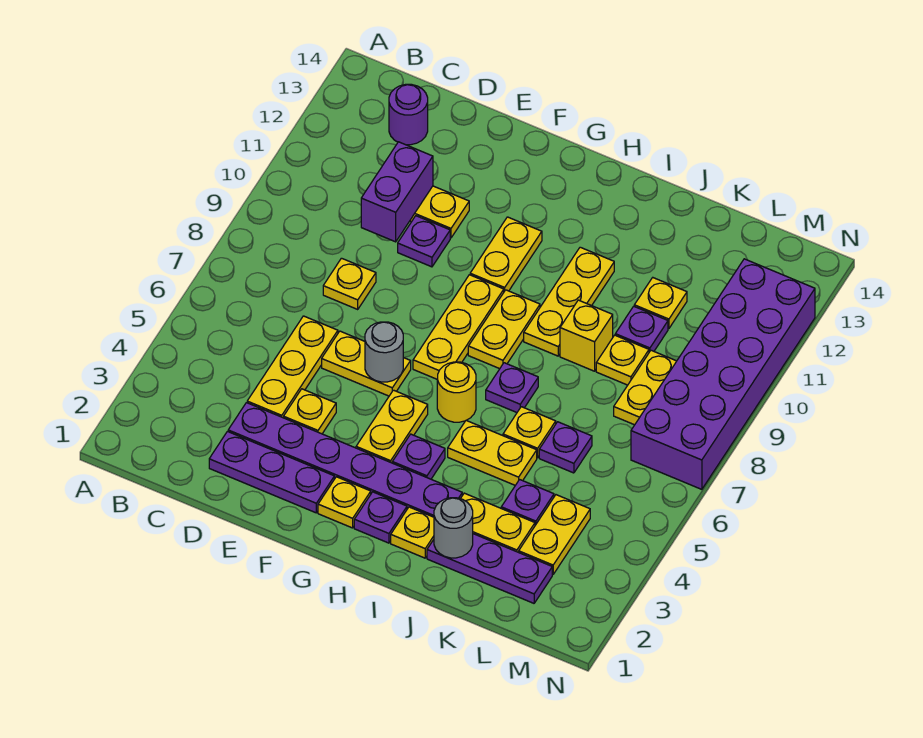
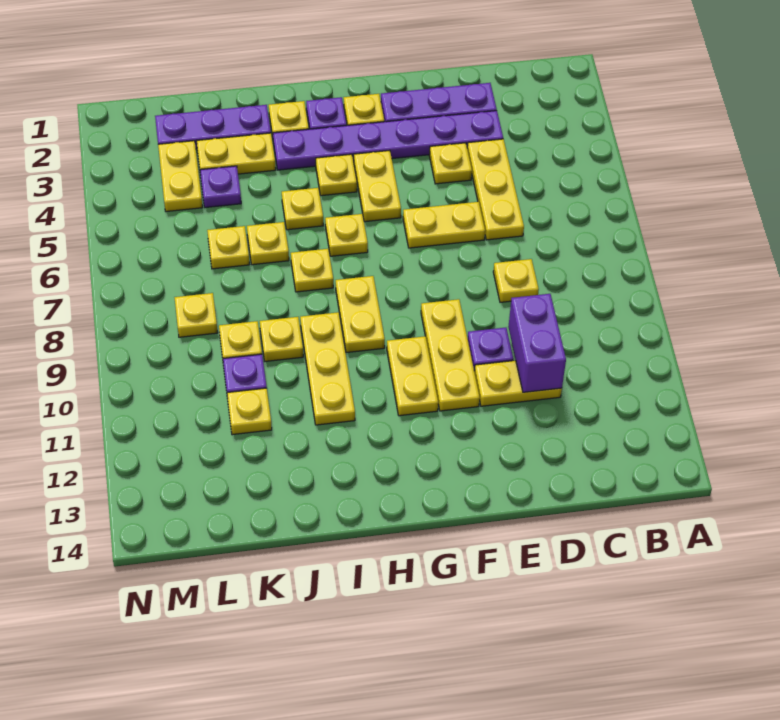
purple 1x1 round brick [389,84,428,145] -> none
grey 1x1 round brick [365,322,403,382] -> none
yellow 1x3 plate [413,275,504,379] -> yellow 1x3 plate moved to [421,299,480,411]
purple 1x1 plate [392,434,445,479] -> yellow 1x1 plate [316,154,357,196]
yellow 1x1 round brick [437,362,476,422] -> yellow 1x1 plate [325,214,368,256]
yellow 1x2 plate [448,420,537,485] -> yellow 1x1 plate [282,188,323,230]
purple 1x1 plate [486,363,538,412] -> yellow 1x1 plate [291,249,333,292]
grey 1x1 round brick [434,498,473,558] -> none
yellow 1x1 brick [560,300,613,371] -> yellow 1x1 plate [260,317,303,361]
purple 1x1 plate [539,422,592,473] -> yellow 1x1 plate [207,226,249,269]
yellow 1x2 plate [614,350,676,425] -> yellow 1x1 plate [174,293,218,337]
purple 2x6 brick [631,259,815,489] -> none

